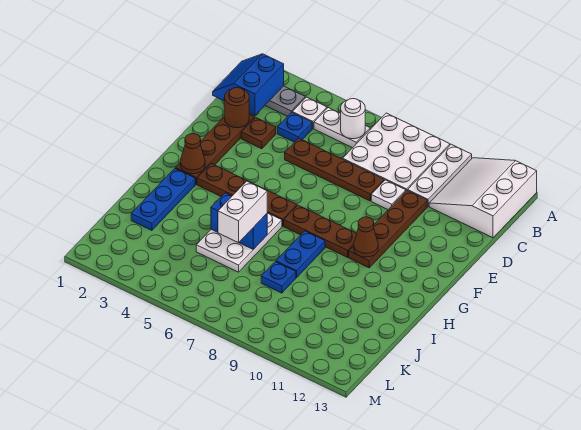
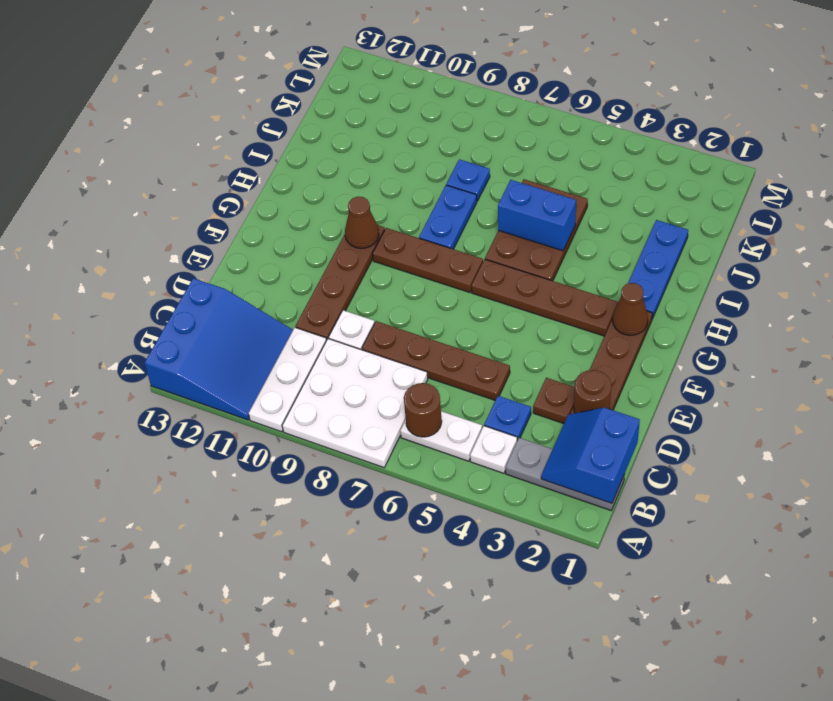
white 3x3 slope [429,158,537,238] -> blue 3x3 slope [144,278,293,420]
blue 2x2 slope [213,54,284,116] -> blue 2x2 slope turned to [541,408,640,503]
white 1x1 round brick [341,99,365,139] -> brown 1x1 round brick [404,383,442,437]
white 2x3 plate [196,213,282,272] -> brown 2x3 plate [485,179,588,281]
white 1x2 brick [218,181,267,243] -> none

